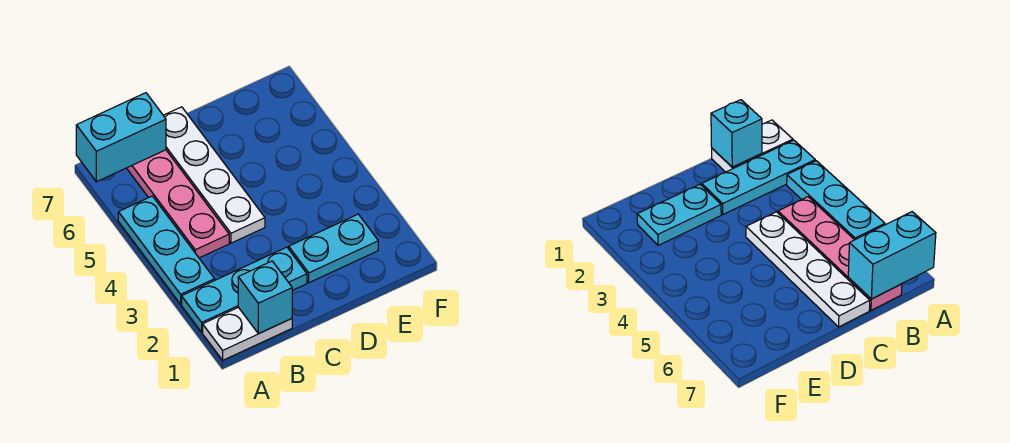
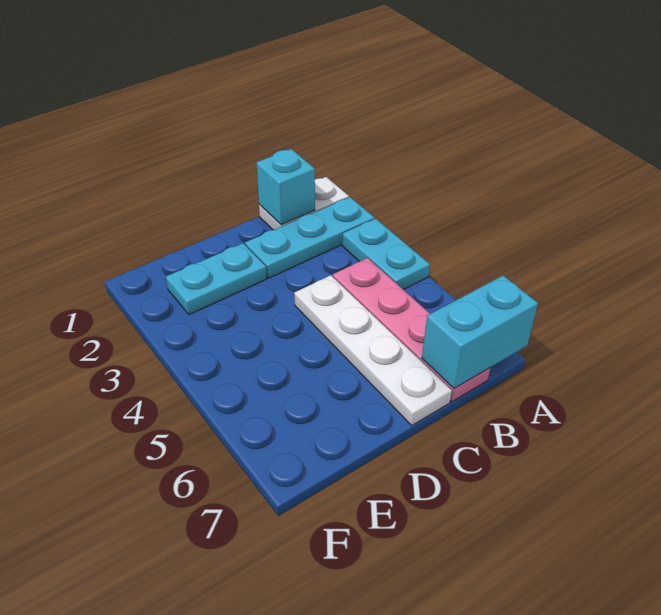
cyan 1x3 plate [118,196,215,304] -> cyan 1x2 plate [342,219,430,290]

